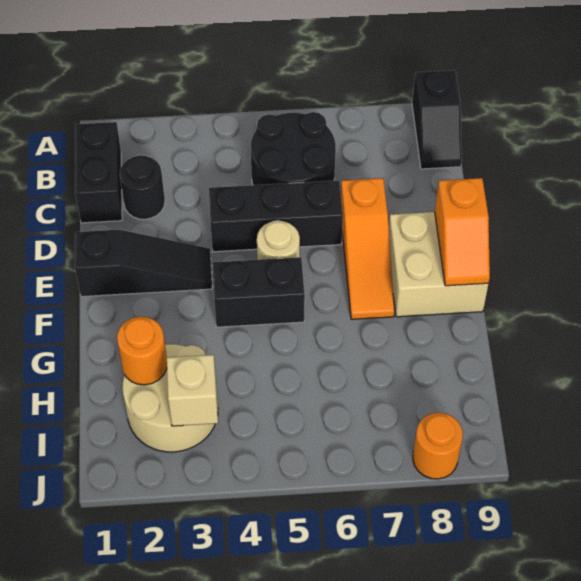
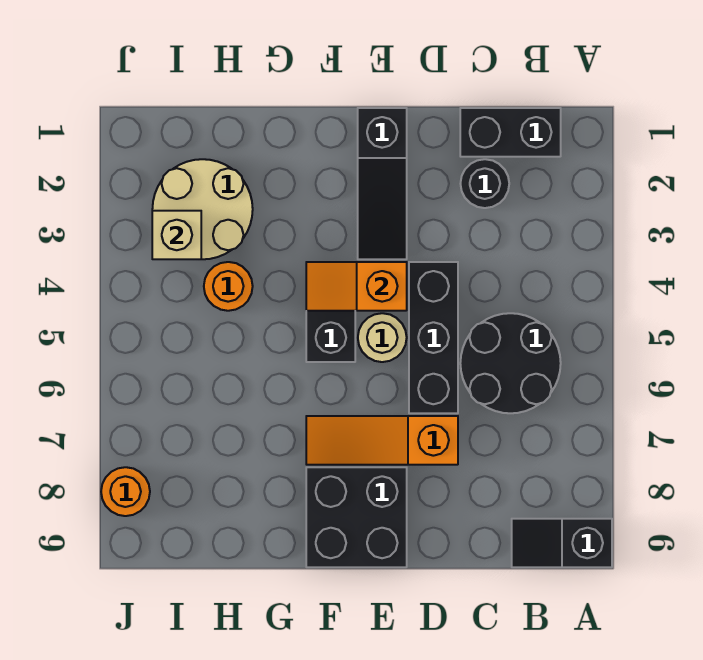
tan 2x2 brick [389,212,488,317] -> black 2x2 brick [306,467,407,567]
orange 1x2 slope [435,178,490,286] -> orange 1x2 slope moved to [306,262,407,311]
orange 1x1 round brick [117,317,167,385] -> orange 1x1 round brick moved to [204,262,253,311]

